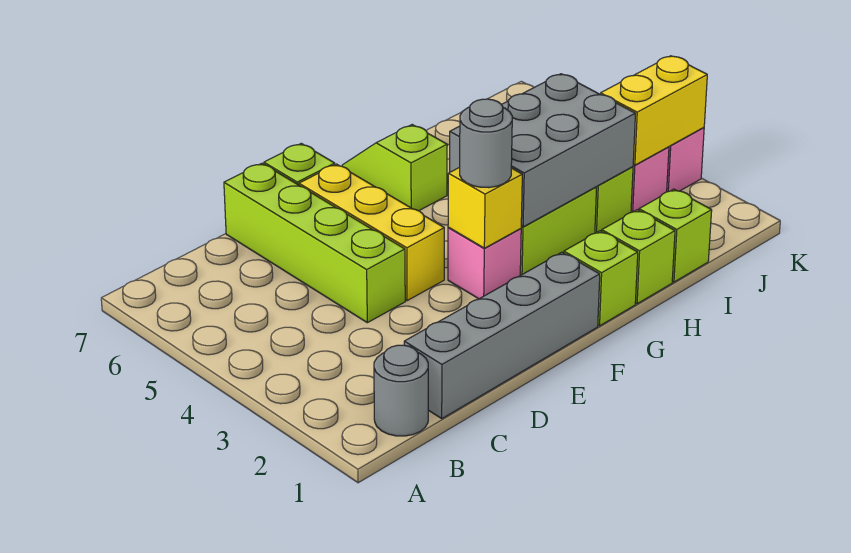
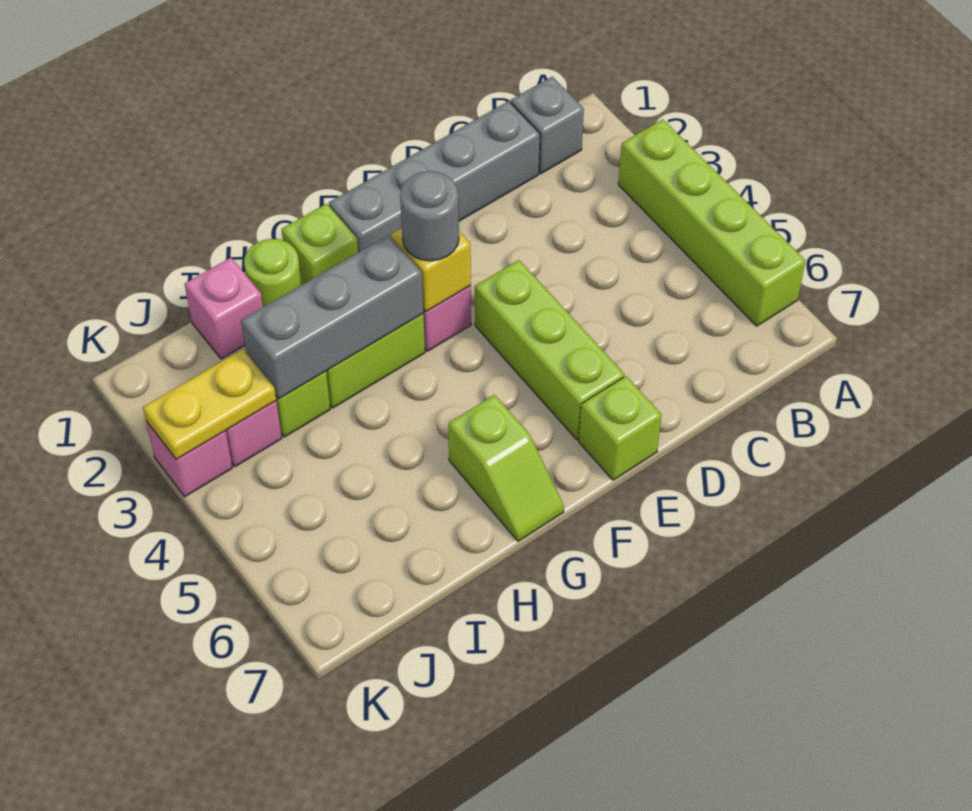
grey 1x1 round brick [374,345,428,436] -> grey 1x1 brick [511,77,584,174]
lime 1x4 brick [224,163,405,323] -> lime 1x4 brick moved to [618,119,805,326]
yellow 1x3 brick [299,164,444,301] -> lime 1x3 brick [475,260,624,440]
grey 2x3 brick [450,74,636,227] -> grey 1x3 brick [241,235,423,399]
lime 1x1 brick [602,210,675,304] -> lime 1x1 round brick [244,239,302,307]
lime 1x1 brick [639,189,712,282] -> pink 1x1 brick [185,258,263,359]
yellow 1x2 brick [600,56,707,165] -> yellow 1x2 plate [143,349,276,459]

